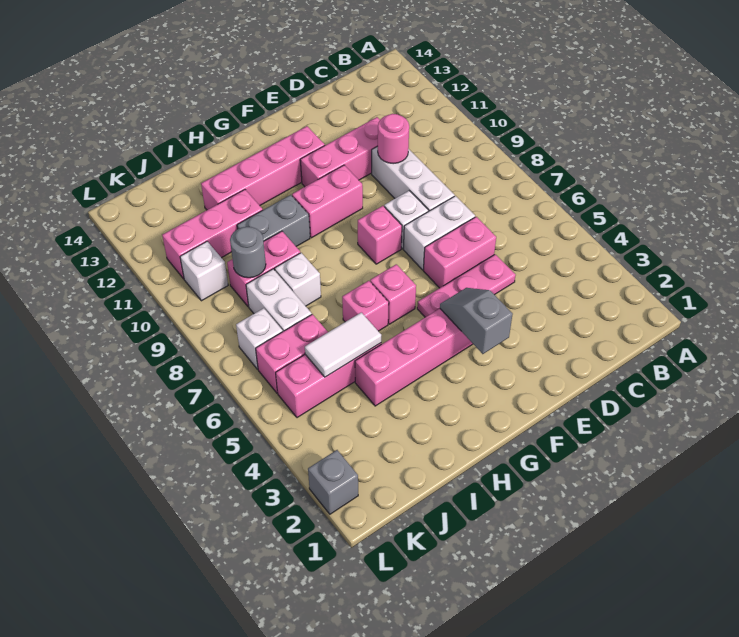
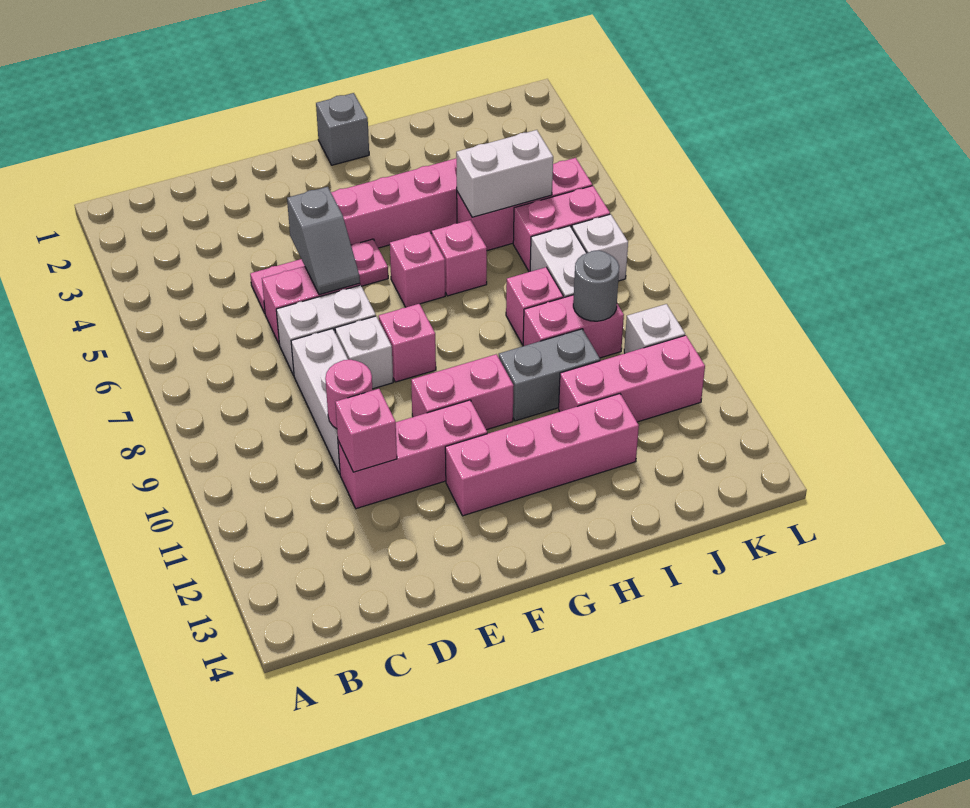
none -> pink 1x1 brick [335,389,397,472]
grey 1x2 slope [440,288,513,354] -> grey 1x2 slope moved to [287,187,360,295]
white 1x2 tile [305,312,381,377] -> white 1x2 brick [456,130,553,217]
white 1x1 brick [275,253,321,306] -> pink 1x1 brick [506,267,563,345]
grey 1x1 brick [308,450,358,514] -> grey 1x1 brick moved to [316,93,369,165]

